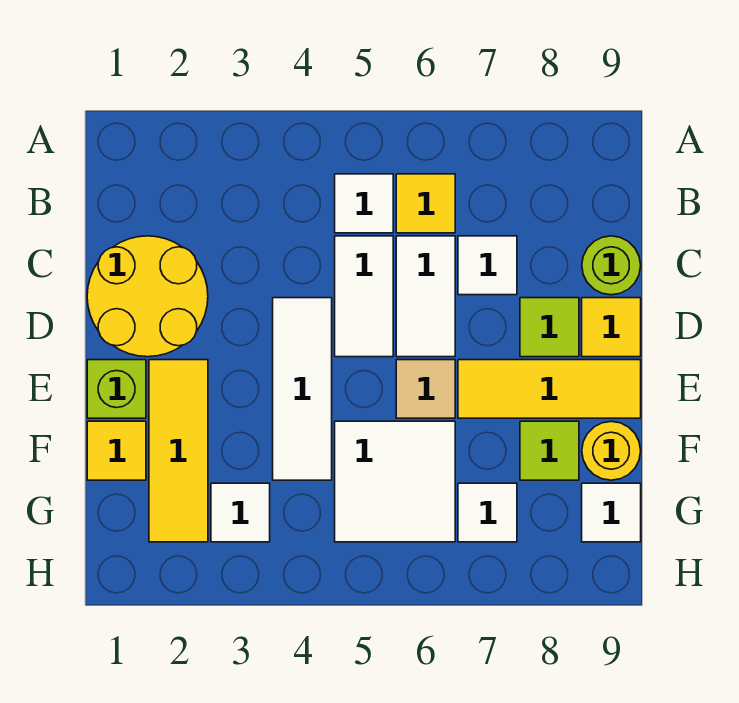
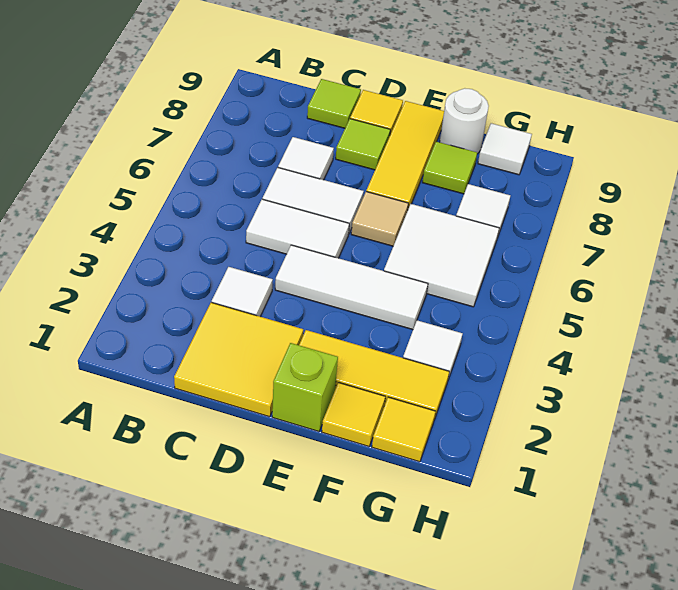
white 1x1 tile [335,174,393,233] -> white 1x1 tile moved to [212,267,273,317]
yellow 1x1 tile [396,174,455,233] -> yellow 1x1 tile moved to [372,397,436,462]
yellow 2x2 round brick [87,236,208,357] -> yellow 2x2 tile [174,302,303,417]
lime 1x1 round brick [582,236,641,295] -> lime 1x1 tile [307,79,361,128]
yellow 1x1 round brick [582,421,641,480] -> white 1x1 round brick [440,88,489,154]

